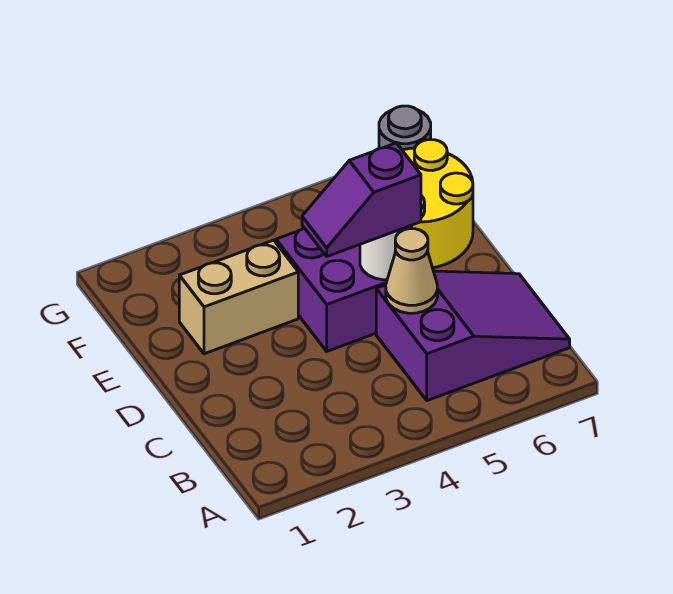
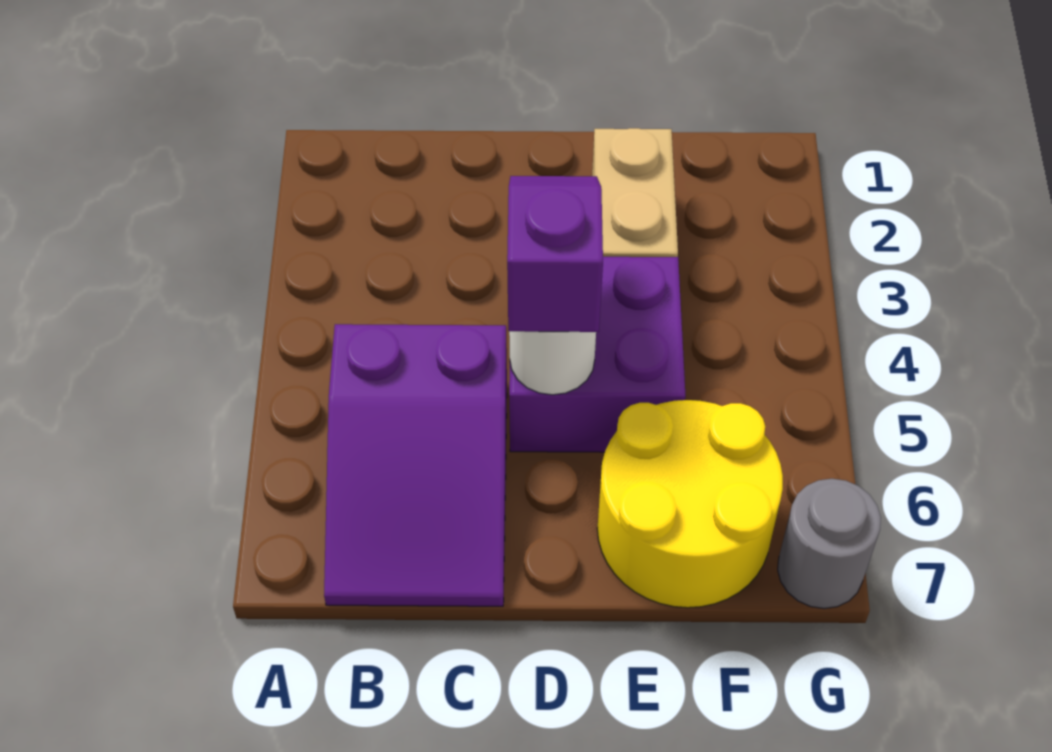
tan 1x1 cone [386,229,438,313] -> none

